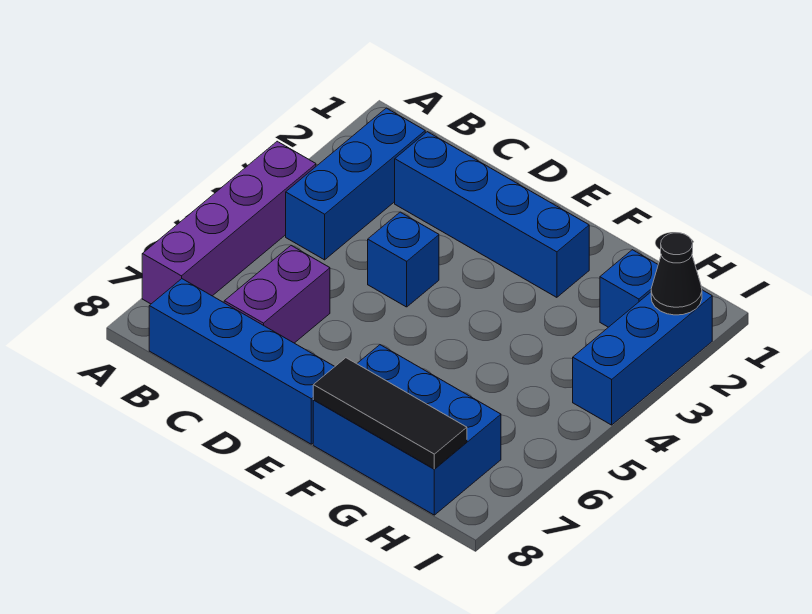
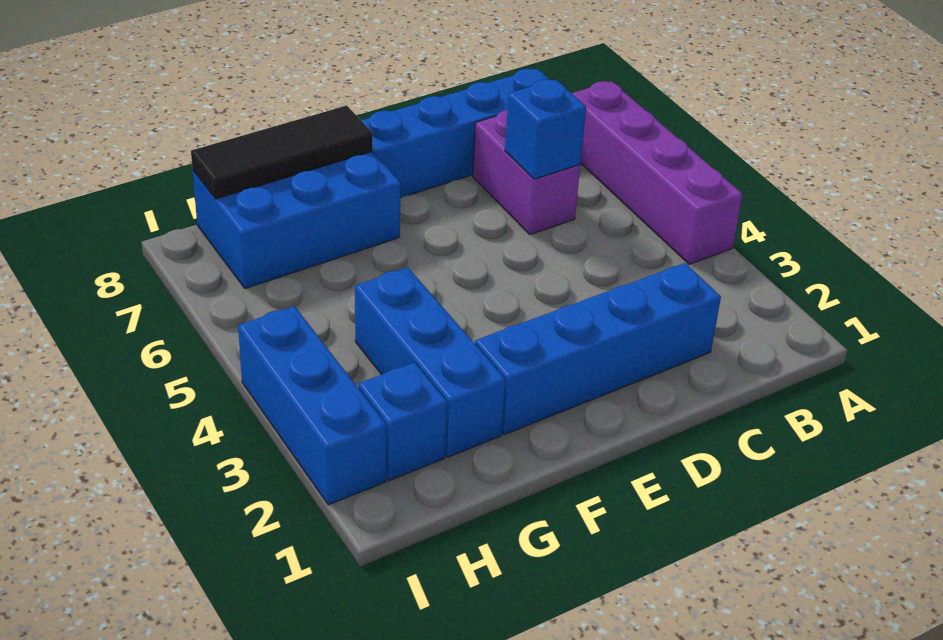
blue 1x3 brick [286,108,425,260] -> blue 1x3 brick moved to [355,268,506,457]
blue 1x1 brick [368,212,439,307] -> blue 1x1 brick moved to [505,79,586,179]
black 1x1 cone [651,233,702,315] -> none

